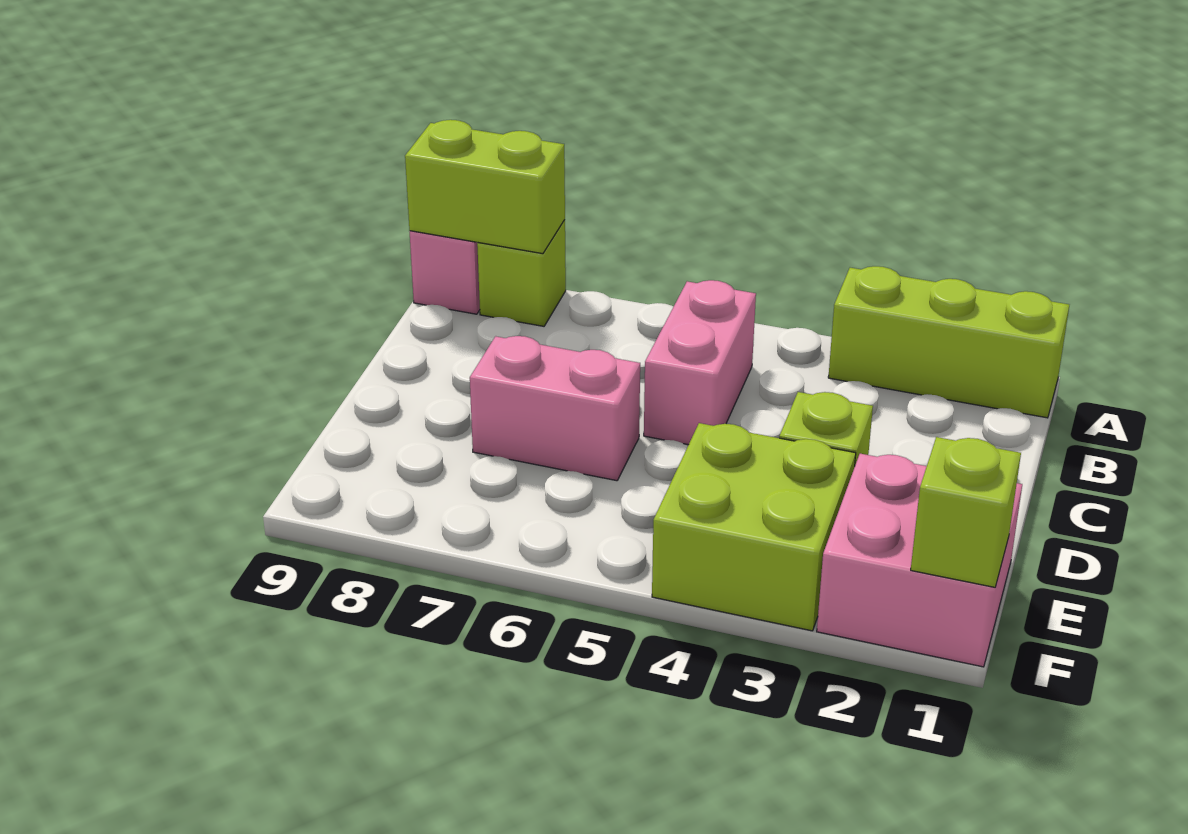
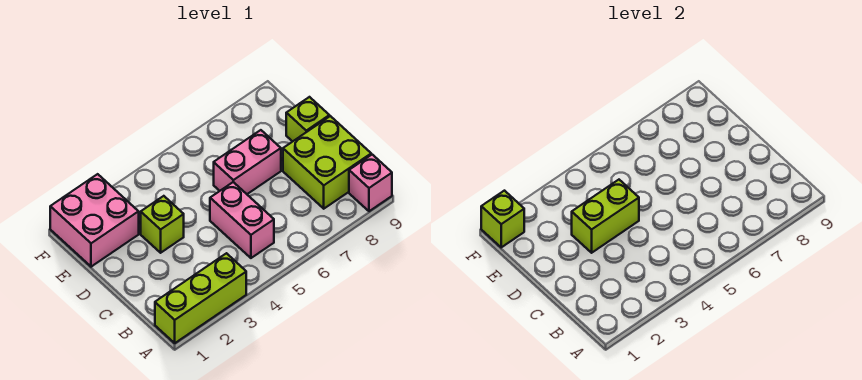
lime 1x1 brick [477,220,566,326] -> lime 1x1 brick moved to [286,97,329,142]
lime 1x2 brick [405,120,565,254] -> lime 1x2 brick moved to [572,180,639,253]
lime 2x2 brick [652,423,856,631] -> lime 2x2 brick moved to [283,116,371,209]

